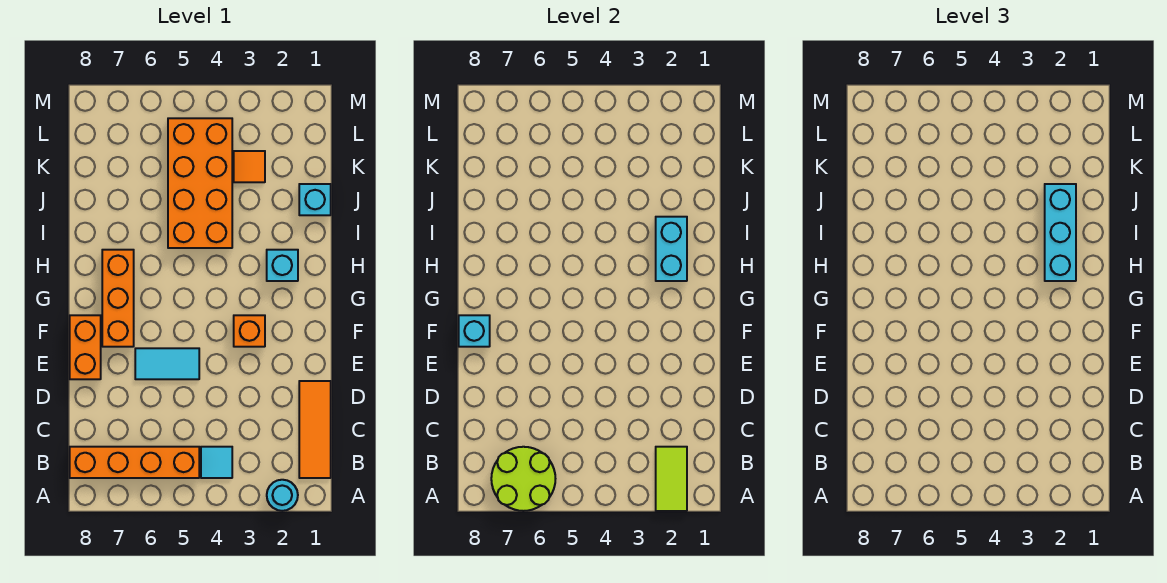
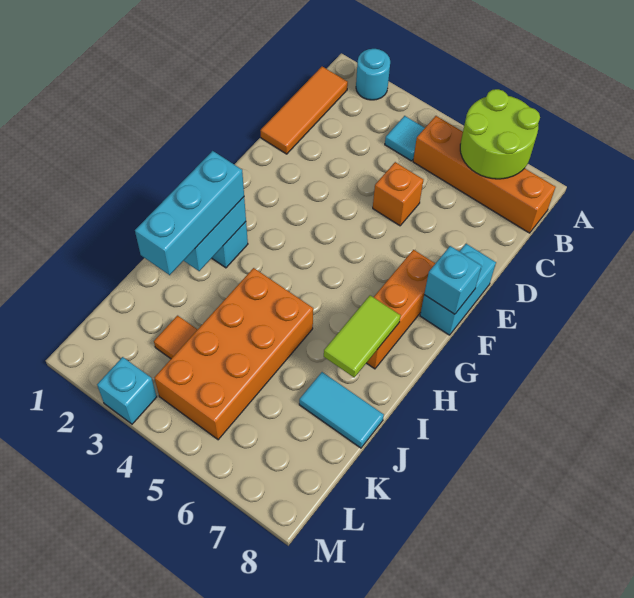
lime 1x2 tile [656,447,687,511] -> lime 1x2 tile moved to [324,295,401,377]
cyan 1x2 tile [135,348,199,379] -> cyan 1x2 tile moved to [299,372,384,448]
orange 1x2 brick [70,315,101,379] -> cyan 1x2 brick [420,244,496,335]
orange 1x1 brick [234,315,265,347] -> orange 1x1 brick moved to [373,162,423,226]
cyan 1x1 brick [299,184,331,215] -> cyan 1x1 brick moved to [97,357,157,424]

